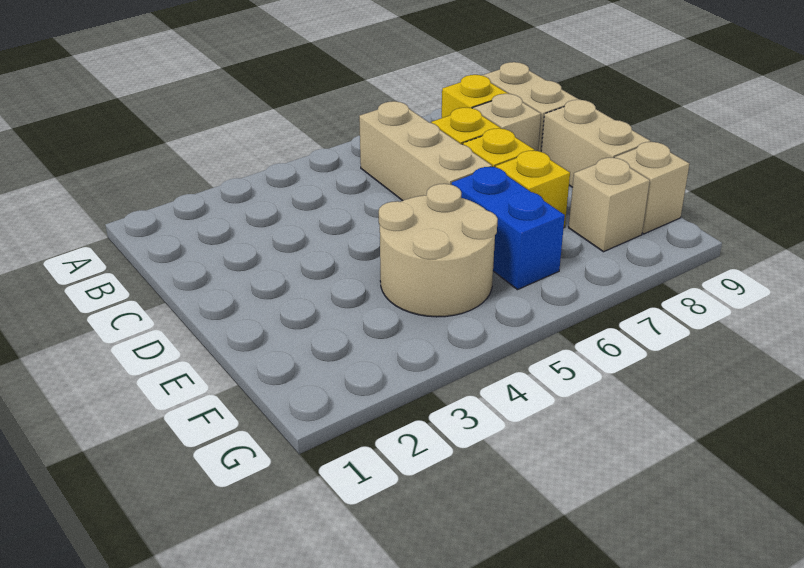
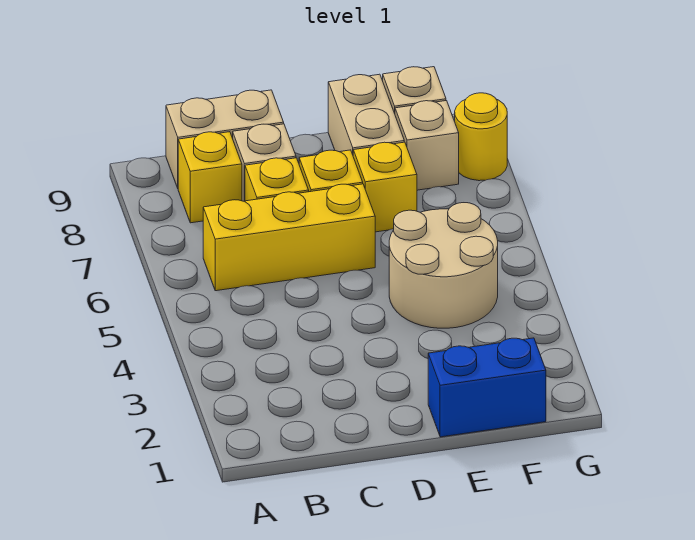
tan 1x3 brick [359,101,492,201] -> yellow 1x3 brick [203,184,375,291]
tan 1x2 brick [541,100,651,187] -> tan 1x2 brick turned to [328,74,404,154]
blue 1x2 brick [452,167,565,290] -> blue 1x2 brick moved to [428,338,546,437]
none -> yellow 1x1 round brick [455,93,507,181]

